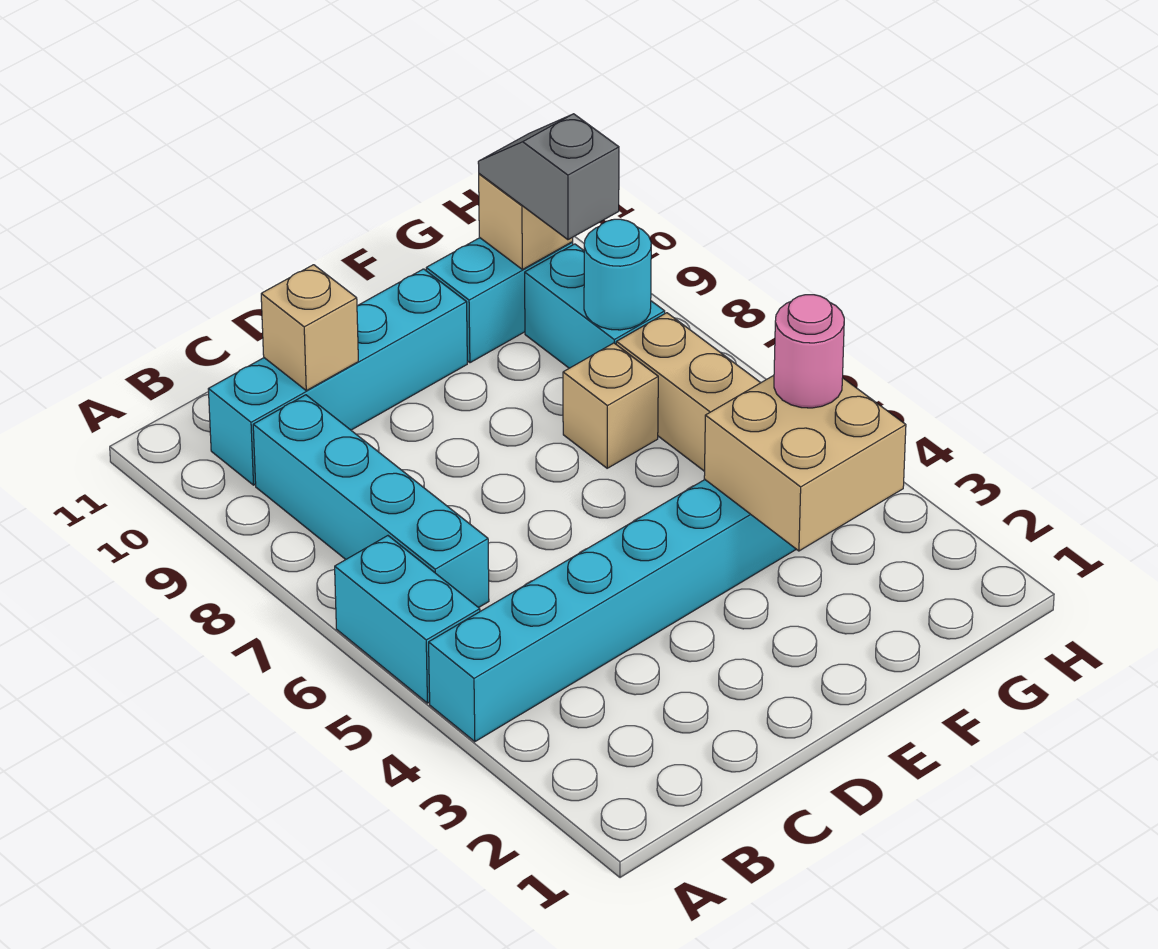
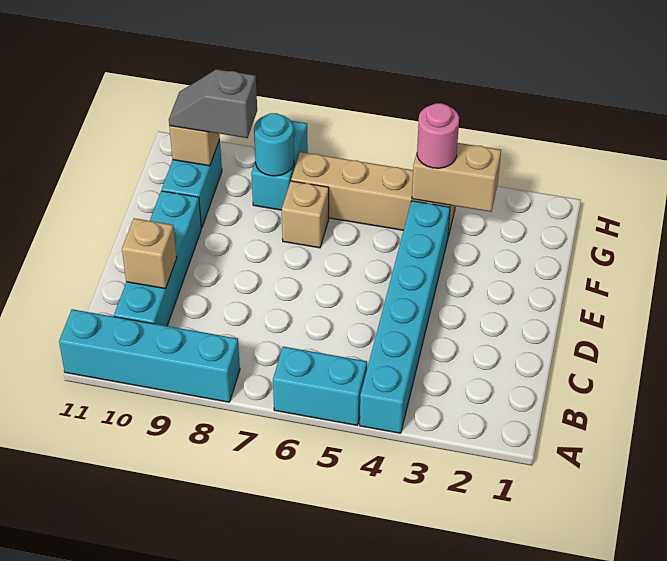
cyan 1x4 brick [253,395,489,608] -> cyan 1x4 brick moved to [59,309,240,402]
tan 2x2 brick [704,375,906,551] -> tan 1x2 brick [412,143,501,212]
cyan 1x2 brick [525,244,665,368] -> cyan 1x2 brick turned to [251,121,308,210]

